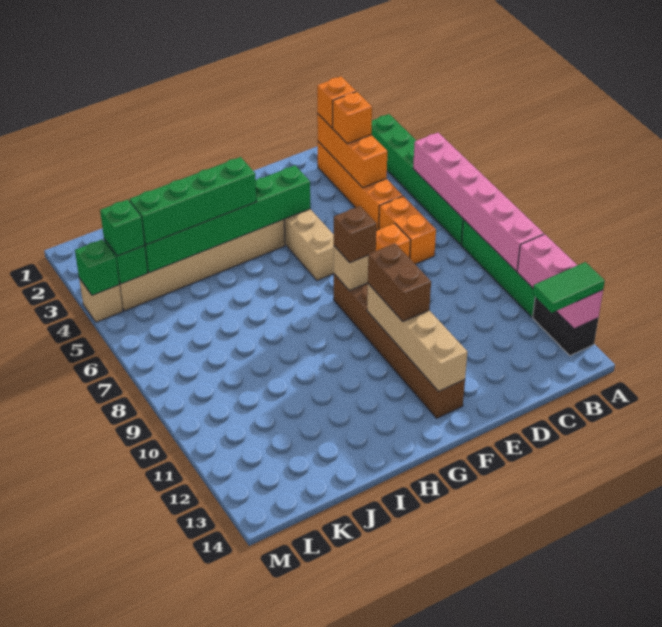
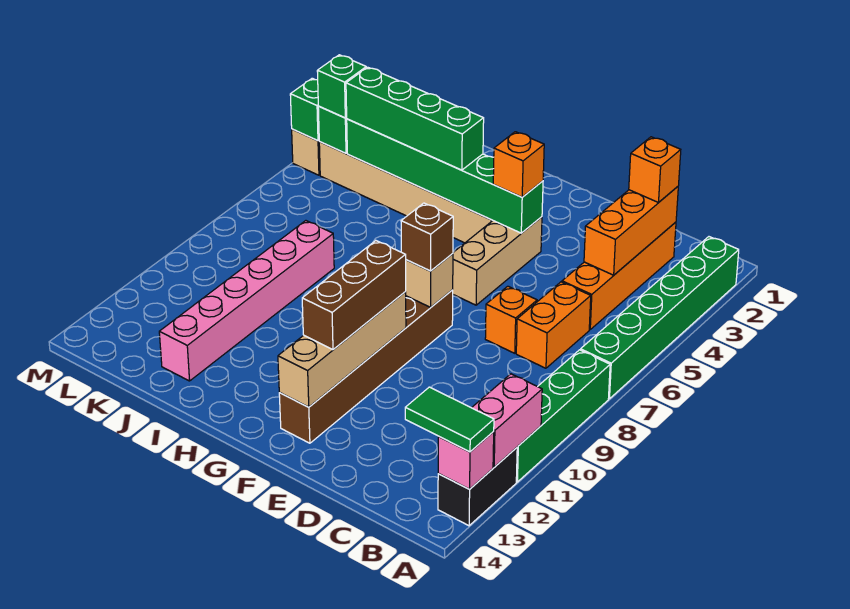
pink 1x6 brick [413,133,544,271] -> pink 1x6 brick moved to [159,221,334,381]
orange 1x1 brick [333,92,372,144] -> orange 1x1 brick moved to [493,132,544,197]
brown 1x2 brick [368,243,431,321] -> brown 1x3 brick [302,241,406,350]

